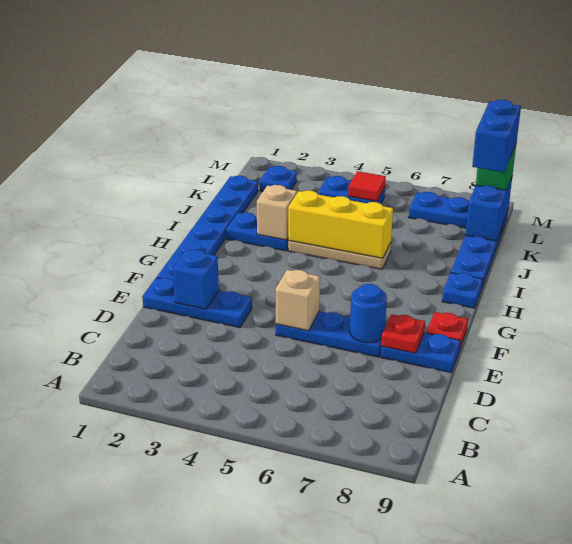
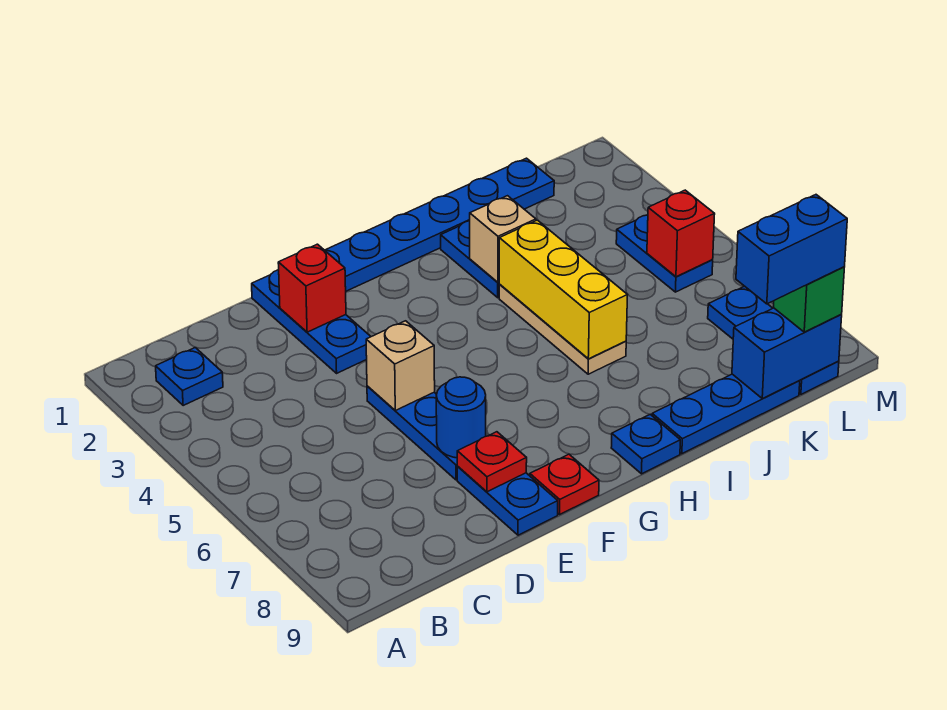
blue 1x1 brick [173,250,219,309] -> red 1x1 brick [278,244,346,332]
blue 1x1 plate [260,166,297,191] -> blue 1x1 plate moved to [156,348,223,405]
red 1x1 tile [348,171,386,201] -> red 1x1 brick [647,190,715,277]

